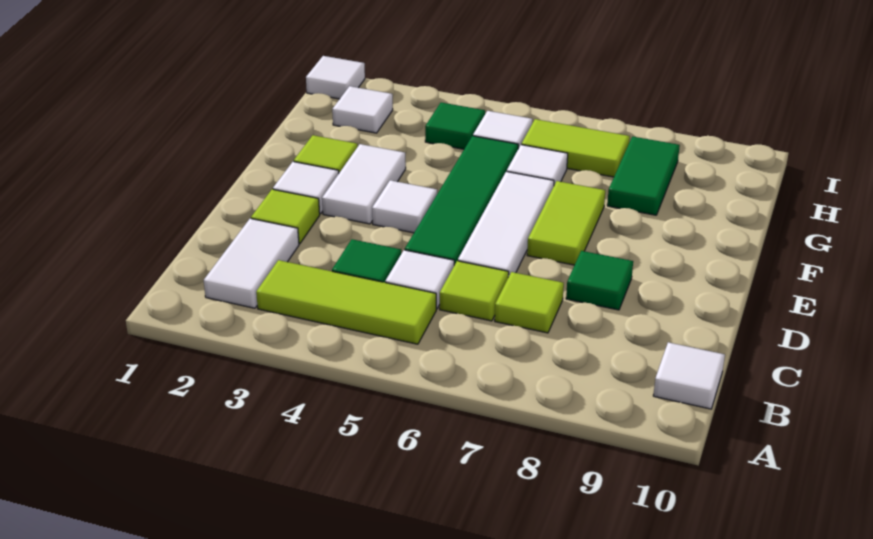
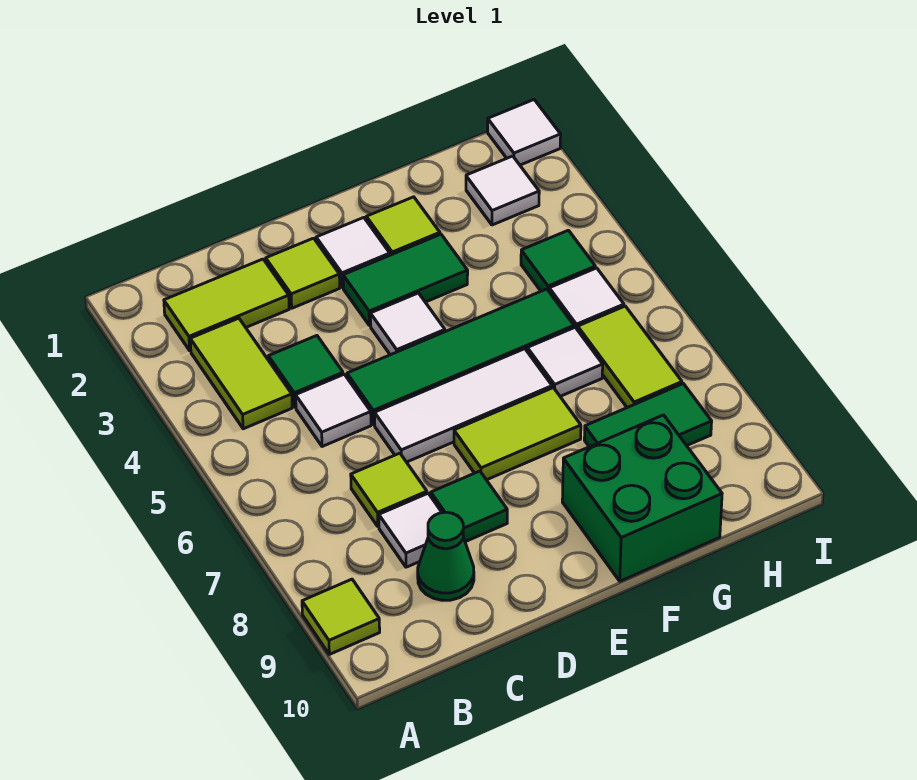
white 1x2 tile [204,219,299,308] -> lime 1x2 tile [164,259,289,351]
lime 1x3 tile [256,260,436,344] -> lime 1x2 tile [190,318,292,429]
white 1x1 tile [653,342,725,409] -> white 1x1 tile moved to [379,494,442,567]
lime 1x1 tile [440,261,509,321] -> lime 1x1 tile moved to [302,579,380,654]
none -> green 1x1 cone [418,512,474,600]
white 1x2 tile [322,144,406,224] -> green 1x2 tile [343,234,468,325]
none -> green 2x2 brick [562,415,722,581]

